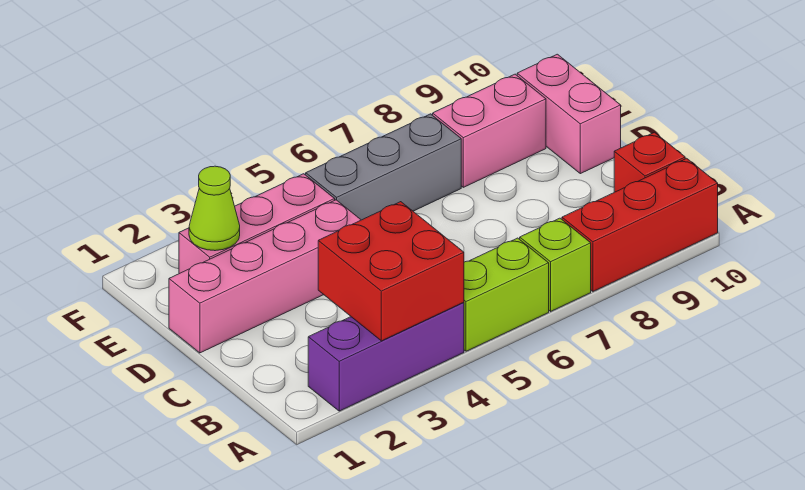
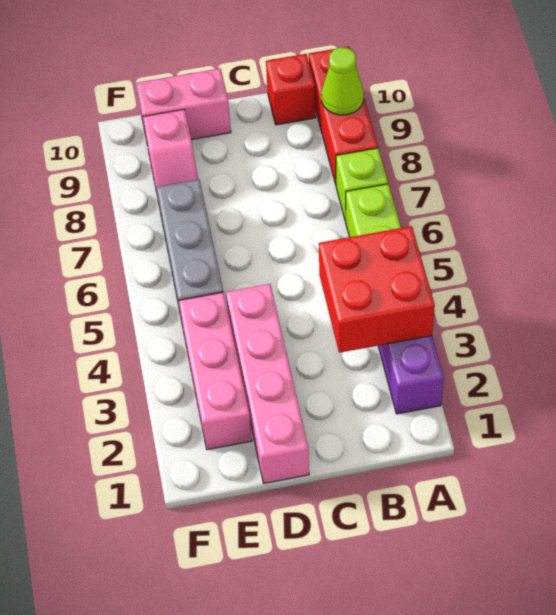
lime 1x1 cone [189,166,240,251] -> lime 1x1 cone moved to [321,47,364,115]
pink 1x2 brick [433,74,546,187] -> pink 1x2 slope [143,109,198,213]

